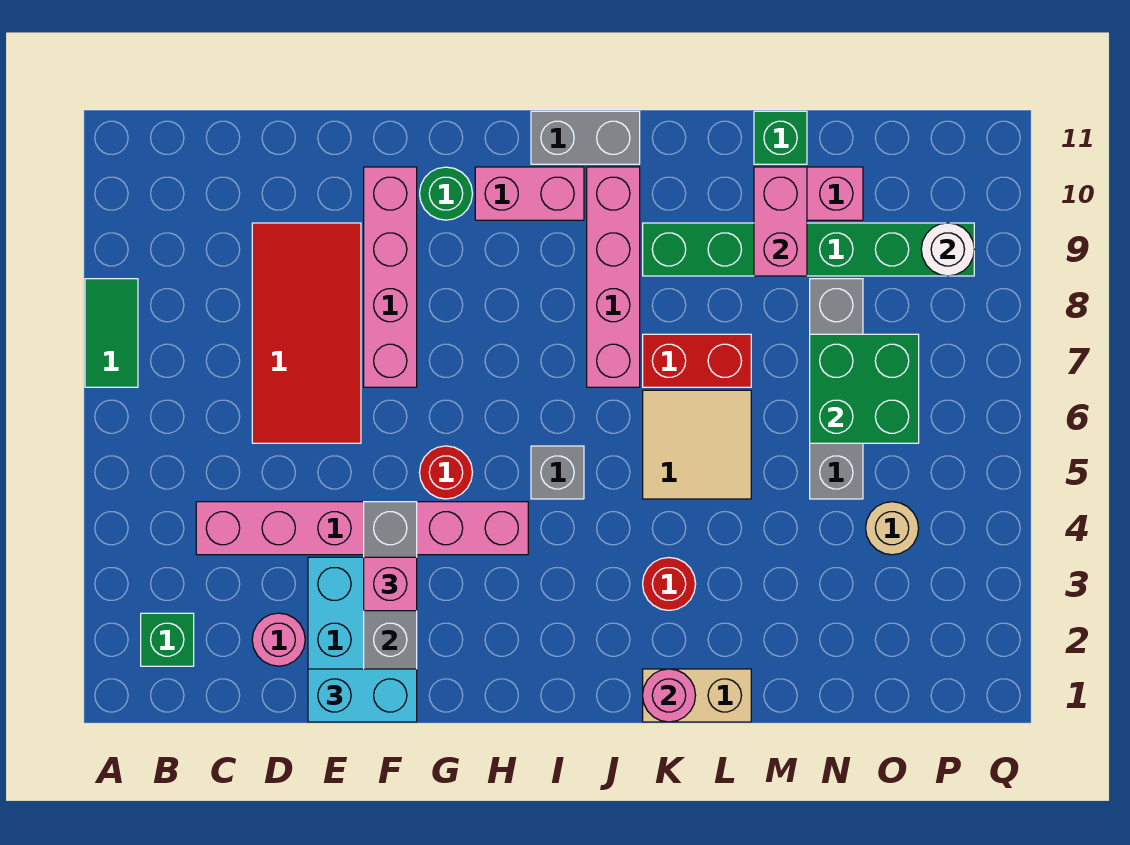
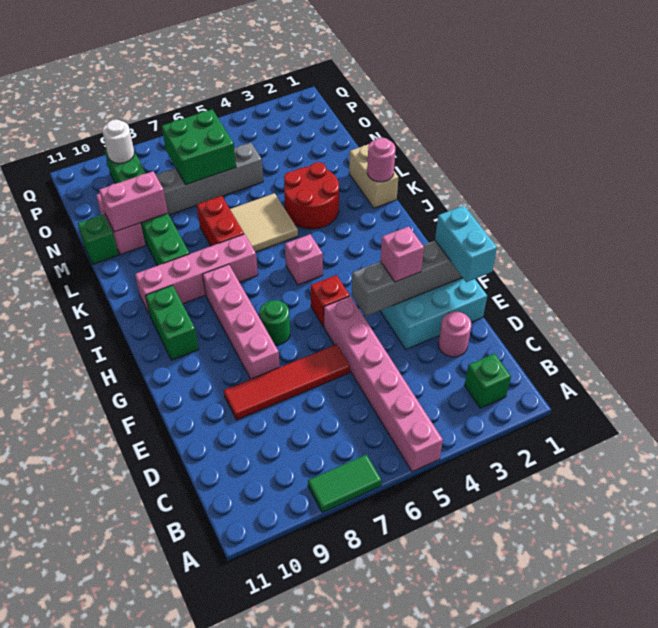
pink 1x6 brick [196,502,528,555] -> pink 1x6 brick moved to [324,297,443,472]
red 2x4 tile [252,223,361,443] -> red 1x4 tile [224,344,350,420]
pink 1x4 brick [364,167,417,387] -> pink 1x4 brick turned to [203,264,280,379]
red 1x1 round brick [420,446,473,499] -> red 1x1 brick [311,275,350,327]
green 1x1 round brick [420,167,473,220] -> green 1x1 round brick moved to [260,300,290,345]
pink 1x2 brick [475,167,584,220] -> green 1x2 brick [145,285,199,360]
grey 1x1 brick [531,446,584,499] -> pink 1x1 brick [285,234,323,285]
grey 1x2 brick [531,111,640,164] -> none
red 1x1 round brick [643,558,696,610] -> red 2x2 round brick [284,162,339,229]
tan 1x1 round brick [866,502,919,555] -> none

